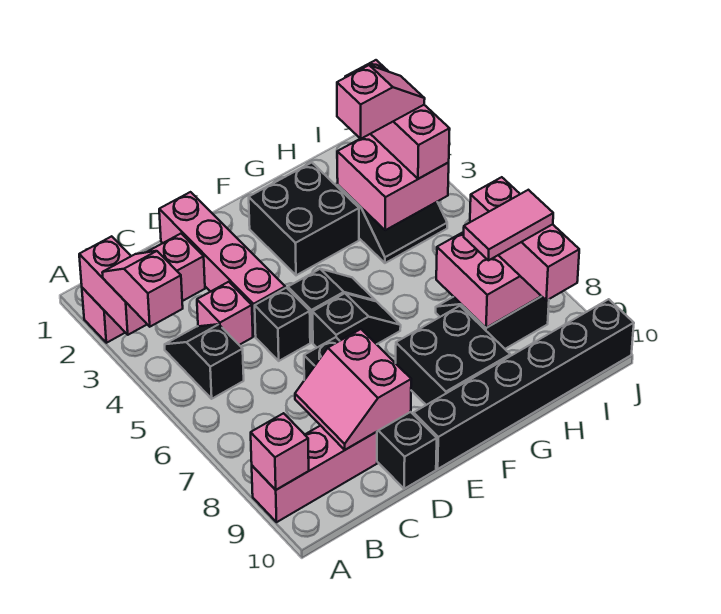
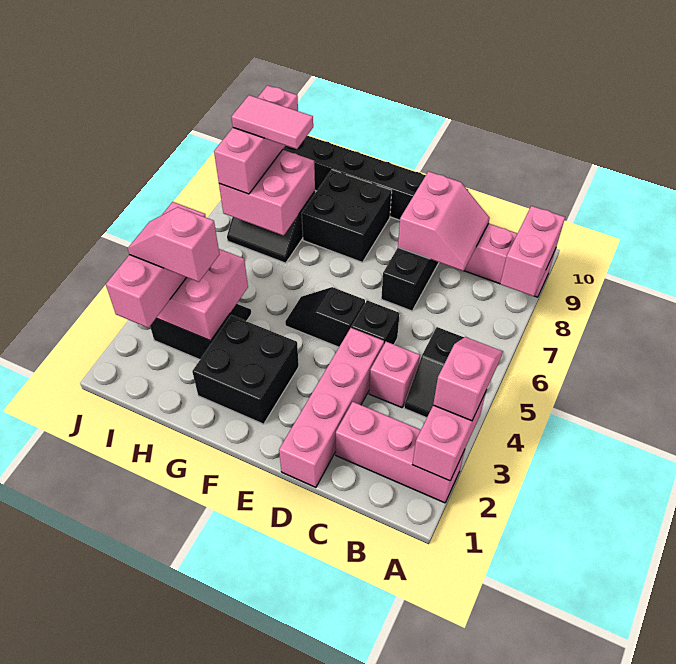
pink 1x2 slope [102,251,183,327] -> pink 1x2 slope turned to [433,337,503,421]
pink 1x1 brick [251,413,309,490] -> pink 1x2 brick [500,206,565,296]
black 1x2 slope [313,293,401,347] -> none

